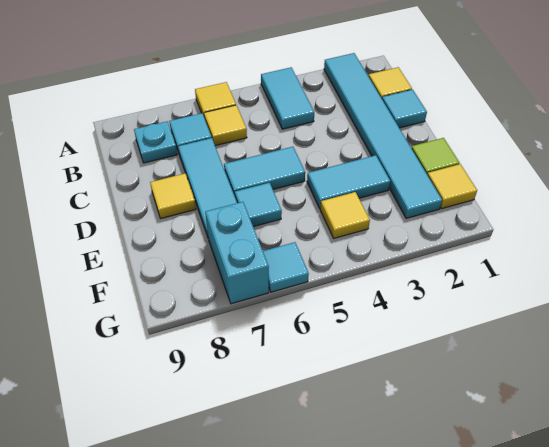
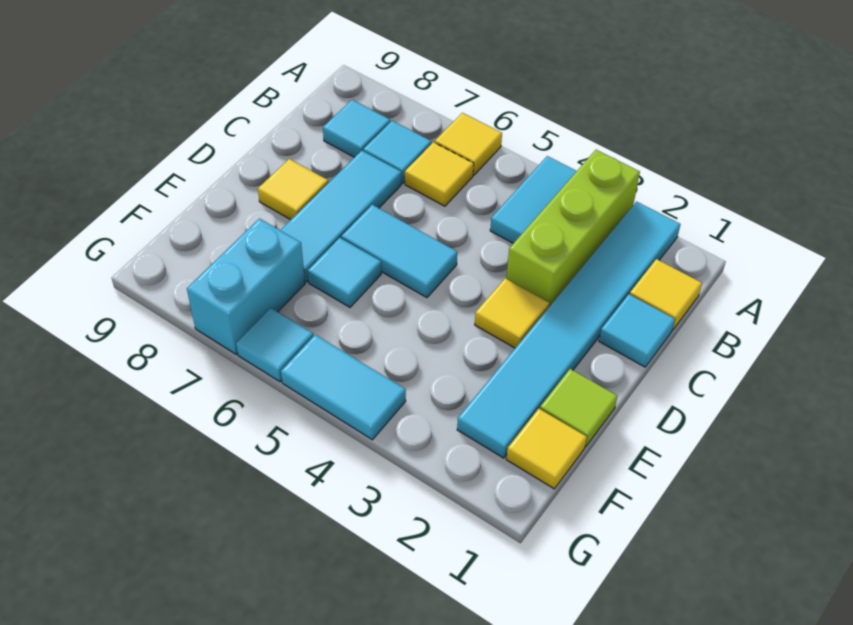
none -> lime 1x3 brick [506,150,640,307]
cyan 1x1 plate [134,122,177,163] -> cyan 1x1 tile [323,100,390,157]
cyan 1x2 tile [307,155,390,208] -> cyan 1x2 tile moved to [281,335,406,440]
yellow 1x1 tile [320,192,370,238] -> yellow 1x1 tile moved to [475,278,549,348]

